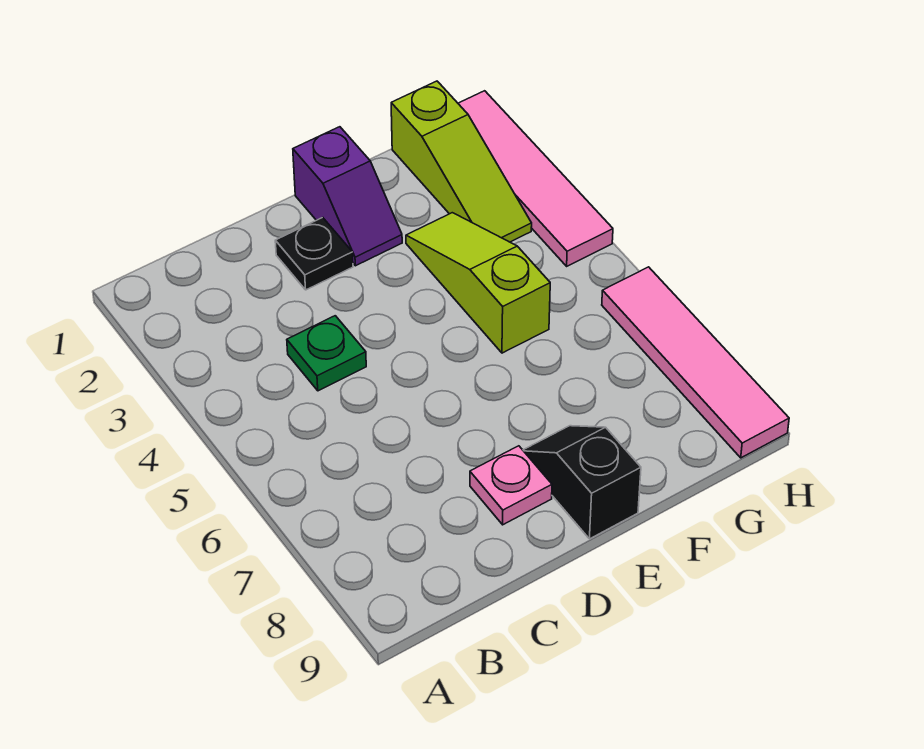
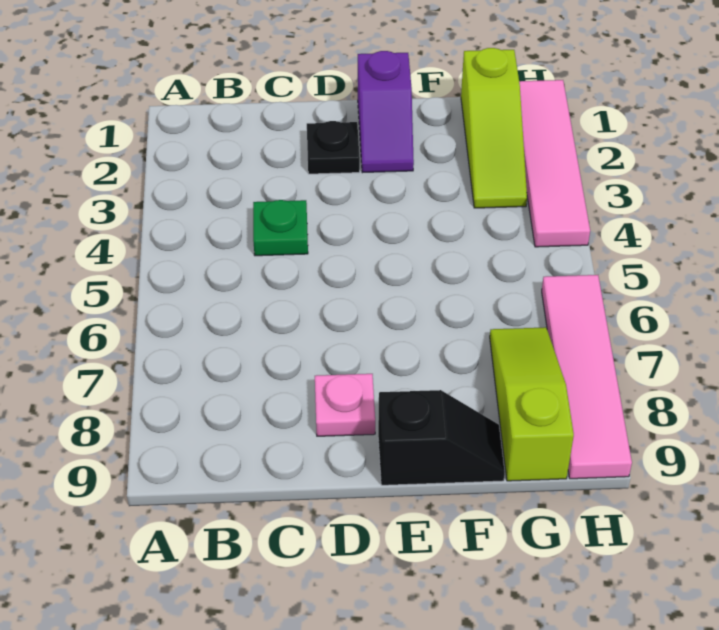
black 1x2 slope [523,426,641,539] -> black 1x2 slope turned to [378,390,505,485]
lime 1x3 slope [406,213,550,353] -> lime 1x3 slope moved to [490,327,574,481]

